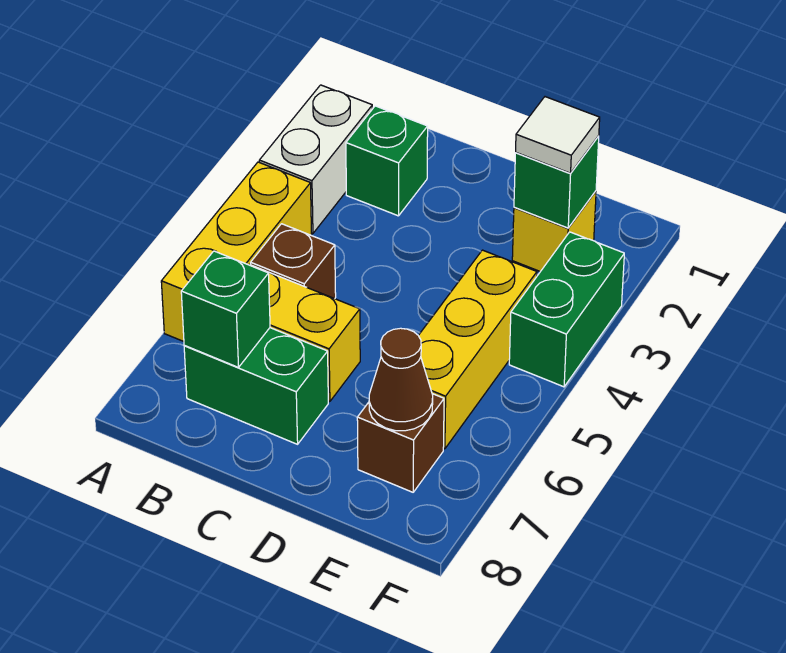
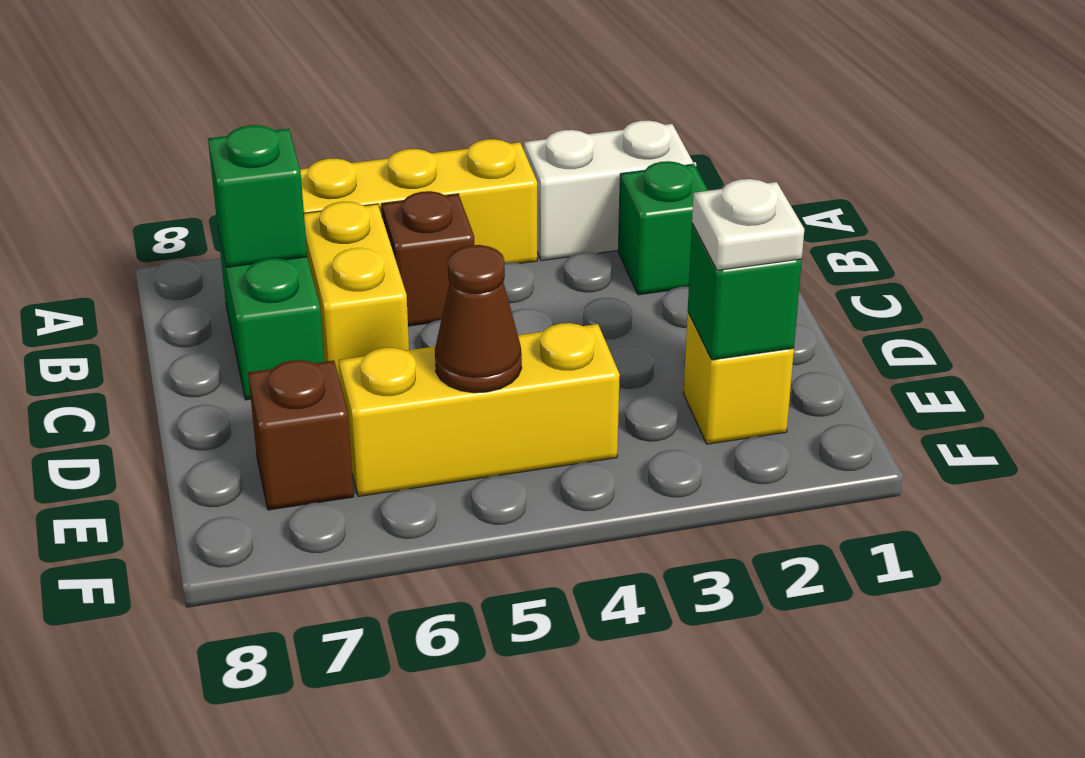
white 1x1 tile [516,97,600,173] -> white 1x1 plate [692,179,804,270]
brown 1x1 cone [369,328,433,431] -> brown 1x1 cone moved to [435,245,522,393]
green 1x2 brick [509,232,624,387] -> none

